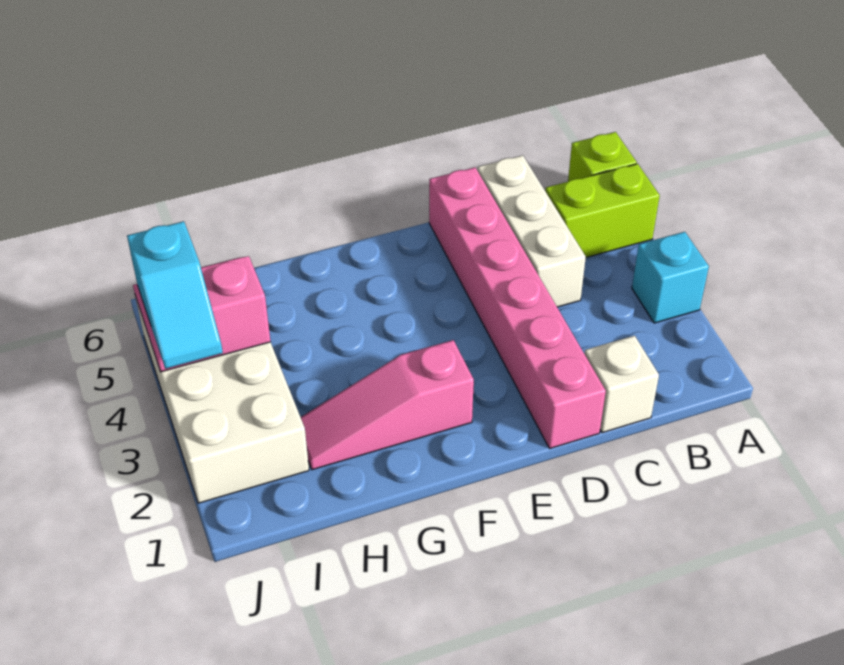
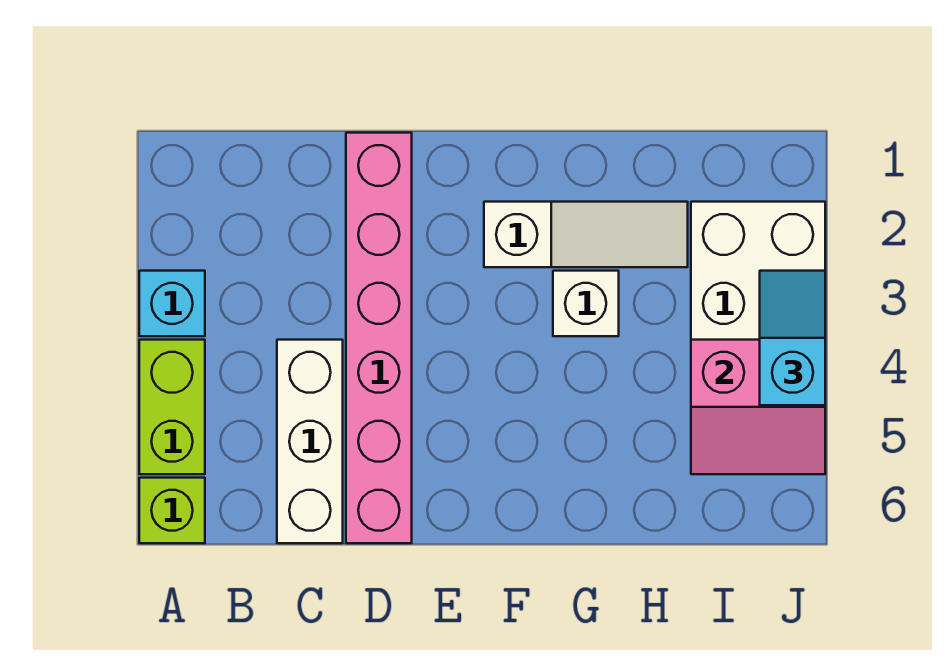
lime 1x2 brick [545,164,660,257] -> lime 1x2 brick turned to [139,340,205,474]
white 1x1 brick [584,336,659,433] -> white 1x1 brick moved to [553,271,619,336]
pink 1x3 slope [301,340,474,470] -> white 1x3 slope [484,202,688,267]

